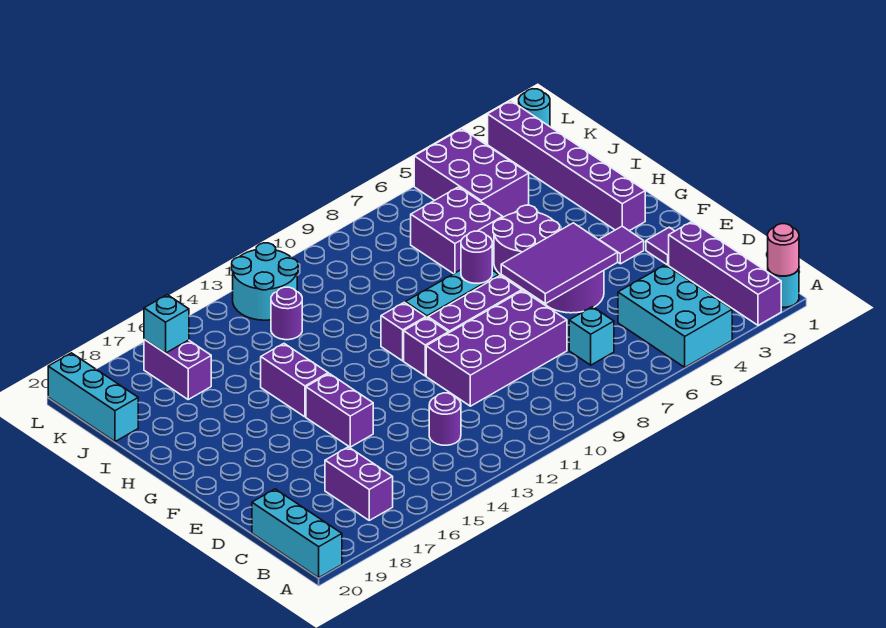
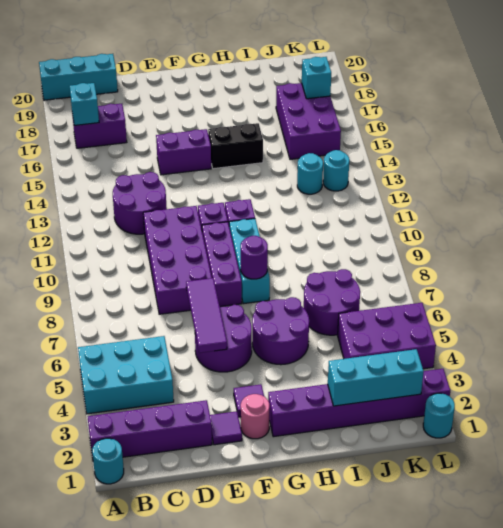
pink 1x1 round brick [768,224,799,276] -> pink 1x1 round brick moved to [241,394,269,439]
cyan 1x1 brick [569,307,614,365] -> cyan 1x1 brick moved to [70,83,99,125]
purple 1x1 round brick [429,393,461,445] -> purple 2x2 round brick [113,172,167,234]
purple 2x3 tile [501,223,618,304] -> purple 1x3 tile [186,278,227,353]
purple 1x2 brick [261,344,328,417] -> black 1x2 brick [208,123,263,169]
purple 2x2 brick [411,187,503,274] -> purple 2x2 round brick [304,269,360,335]
purple 1x1 round brick [271,287,302,340] -> cyan 1x1 round brick [297,153,323,194]
purple 1x2 brick [144,339,211,399] -> purple 2x3 brick [276,83,341,159]
cyan 1x3 brick [48,353,138,442] -> cyan 1x3 brick moved to [328,349,424,406]
cyan 2x2 round brick [232,243,298,320] -> cyan 1x1 round brick [323,150,349,191]

